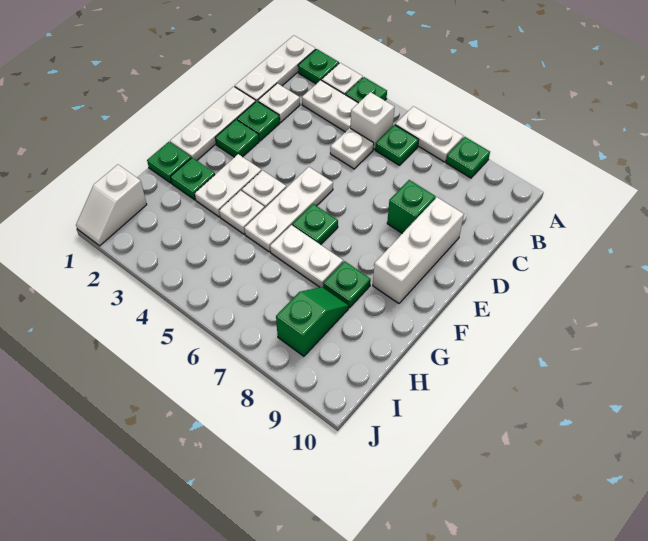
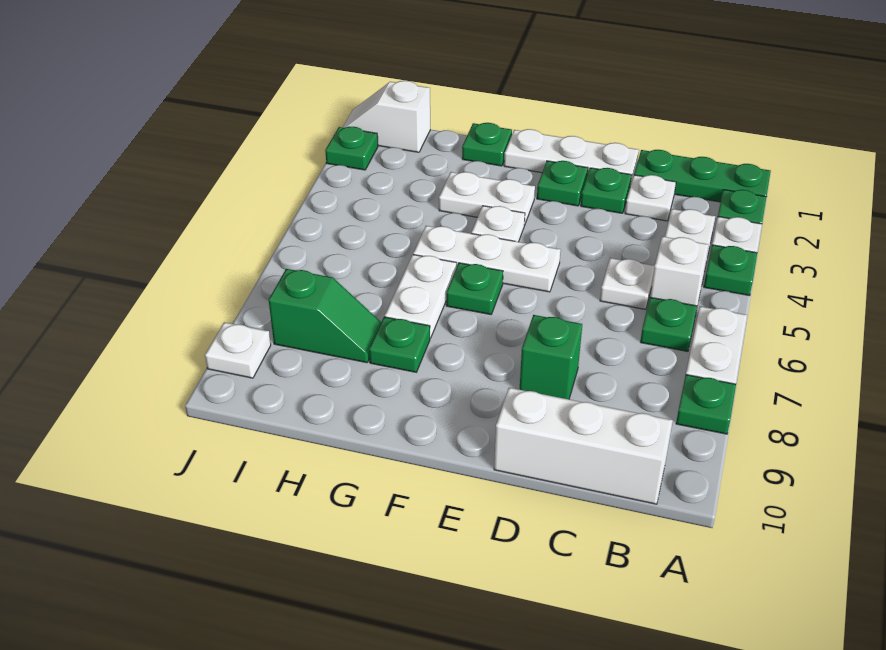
white 1x3 plate [235,35,316,101] -> green 1x3 plate [634,150,771,202]
white 1x3 brick [373,197,464,303] -> white 1x3 brick moved to [494,388,673,504]
green 1x1 plate [171,158,215,200] -> green 1x1 plate moved to [325,127,378,170]
white 1x1 plate [219,191,265,234] -> white 1x1 plate moved to [205,322,271,378]

